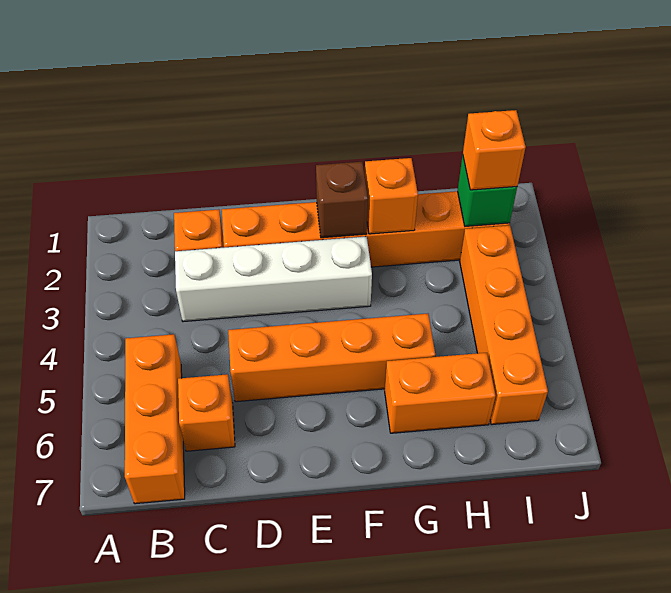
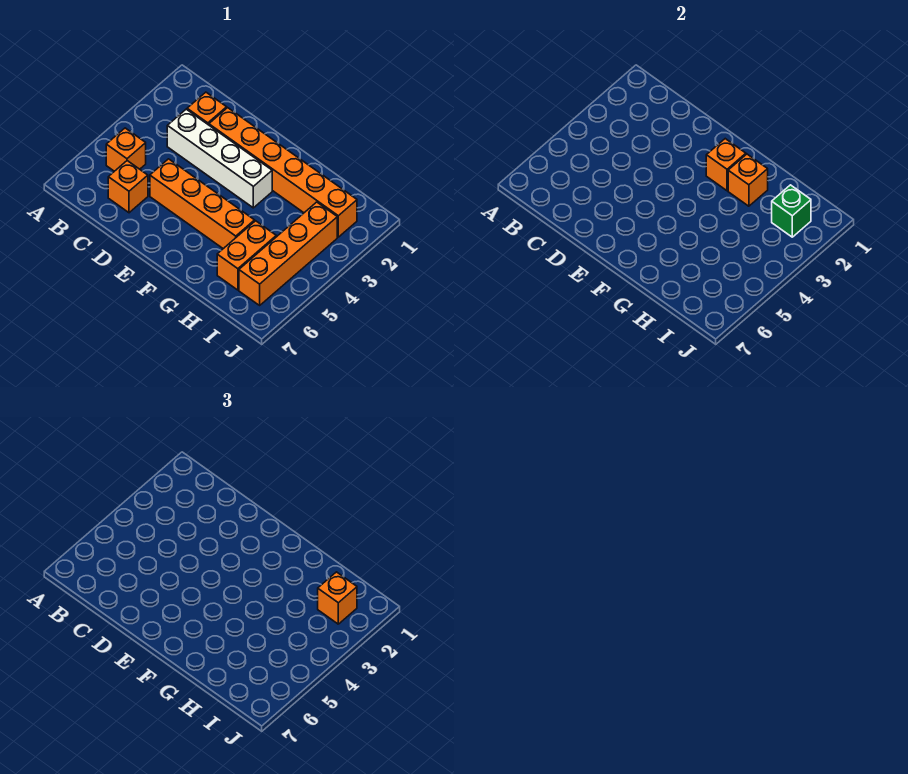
orange 1x3 brick [125,334,185,504] -> orange 1x1 brick [106,128,146,171]
brown 1x1 brick [316,162,368,238] -> orange 1x1 brick [706,139,746,191]
orange 1x2 brick [385,353,496,433] -> orange 1x2 brick turned to [217,221,276,290]

